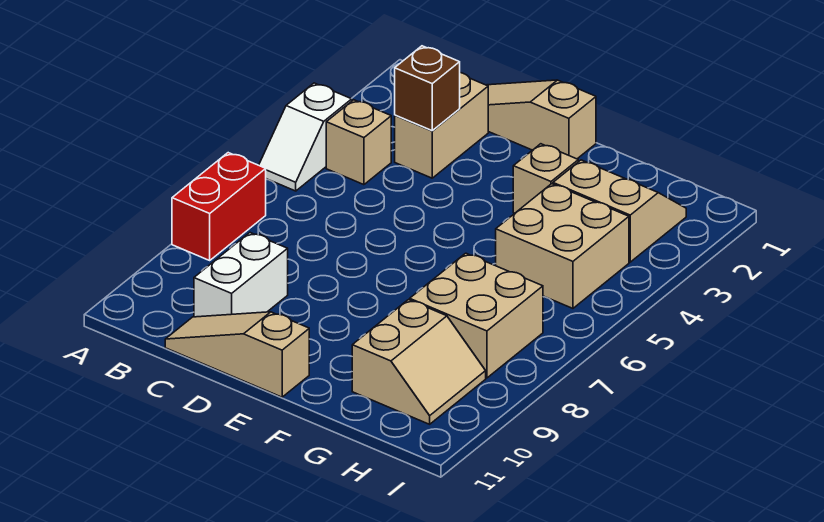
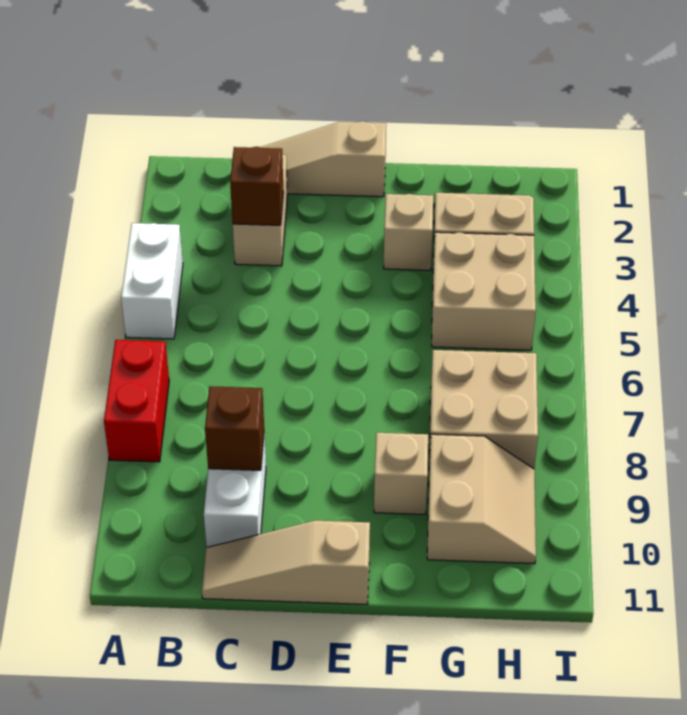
white 1x2 slope [259,83,352,191] -> white 1x2 brick [121,223,183,339]
tan 1x1 brick [326,100,391,185] -> tan 1x1 brick moved to [374,433,428,515]
none -> brown 1x1 brick [205,386,264,470]

